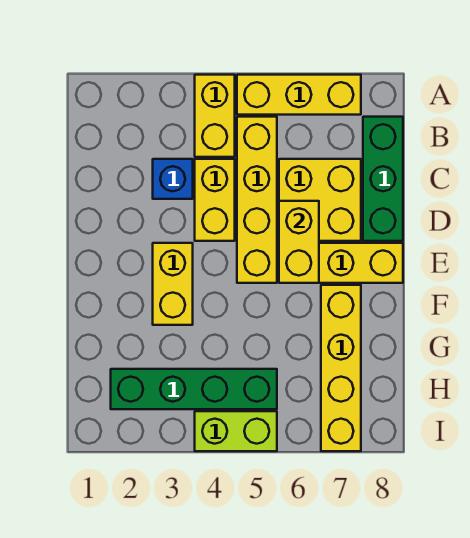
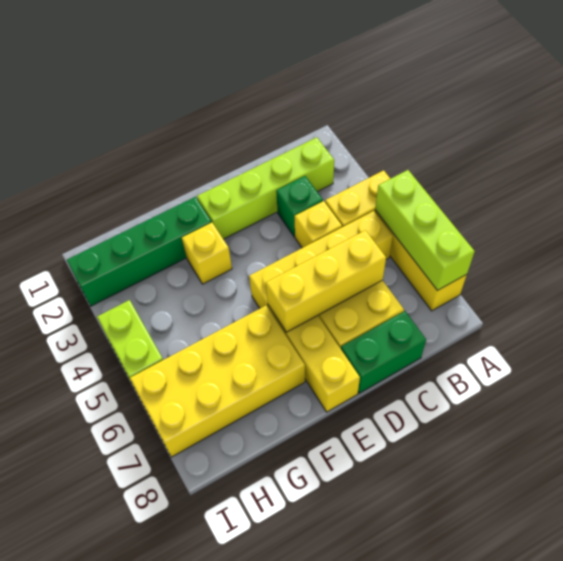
none -> lime 1x3 brick [375,170,475,291]
none -> lime 1x4 brick [197,137,334,239]
green 1x3 brick [363,117,403,241] -> green 1x2 brick [341,311,426,393]
blue 1x1 brick [153,159,193,199] -> green 1x1 brick [276,176,323,237]
yellow 1x2 brick [195,159,235,241] -> yellow 1x1 brick [295,201,342,248]
yellow 1x2 brick [279,201,319,283] -> yellow 1x3 brick [266,230,386,332]
yellow 1x2 brick [153,243,193,325] -> yellow 1x1 brick [182,223,232,284]
yellow 1x4 brick [321,285,361,451] -> yellow 2x4 brick [130,306,305,457]
green 1x4 brick [111,369,277,409] -> green 1x4 brick turned to [67,197,212,306]

